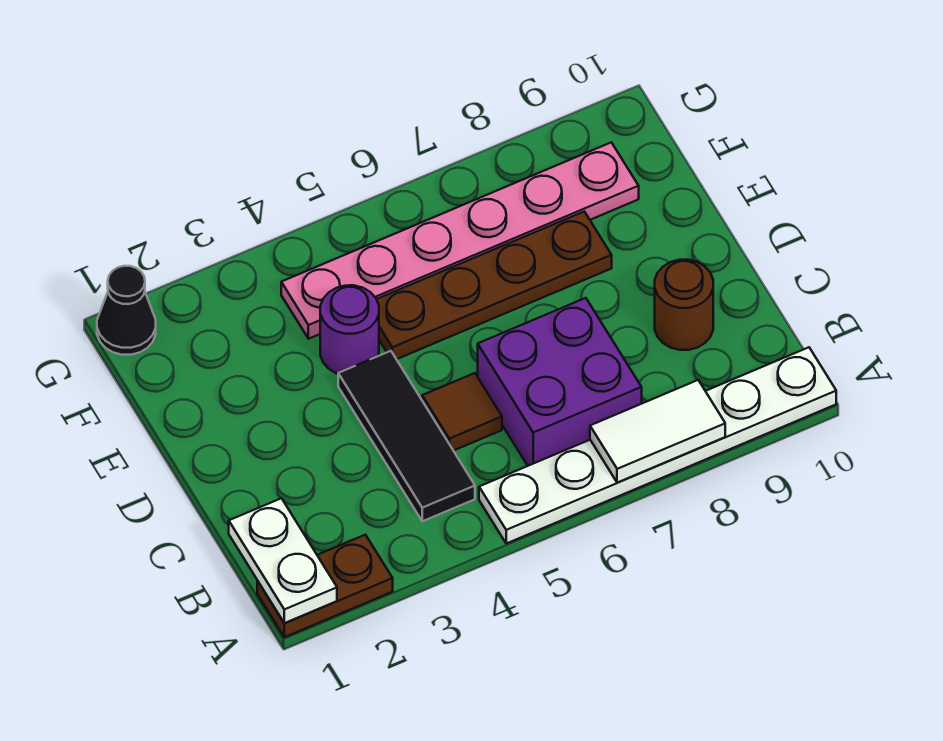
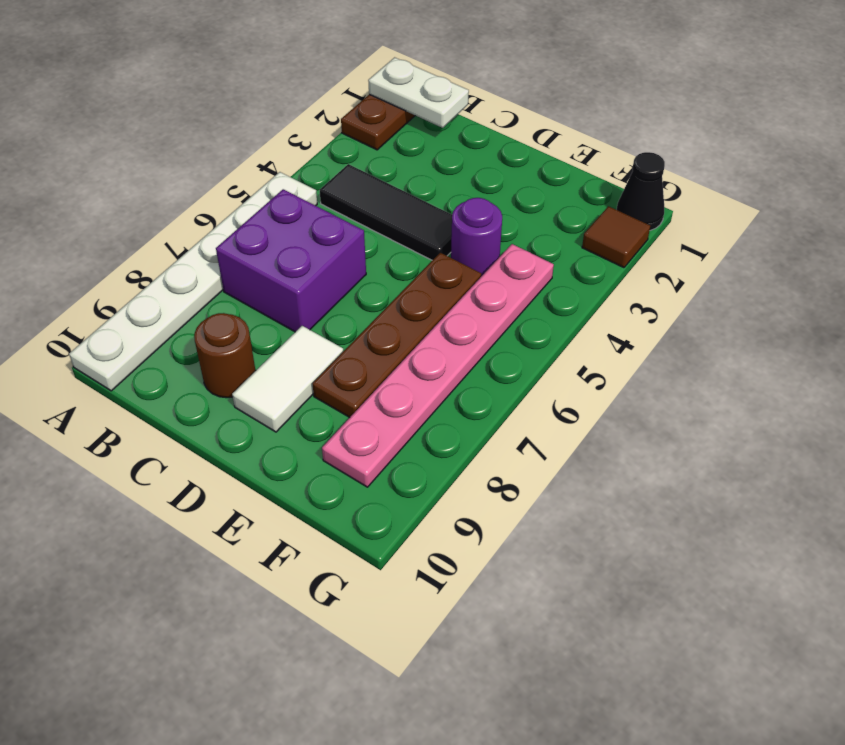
white 1x2 tile [590,380,725,483] -> white 1x2 tile moved to [232,326,343,432]
brown 1x1 tile [422,373,502,451] -> brown 1x1 tile moved to [582,206,650,268]

